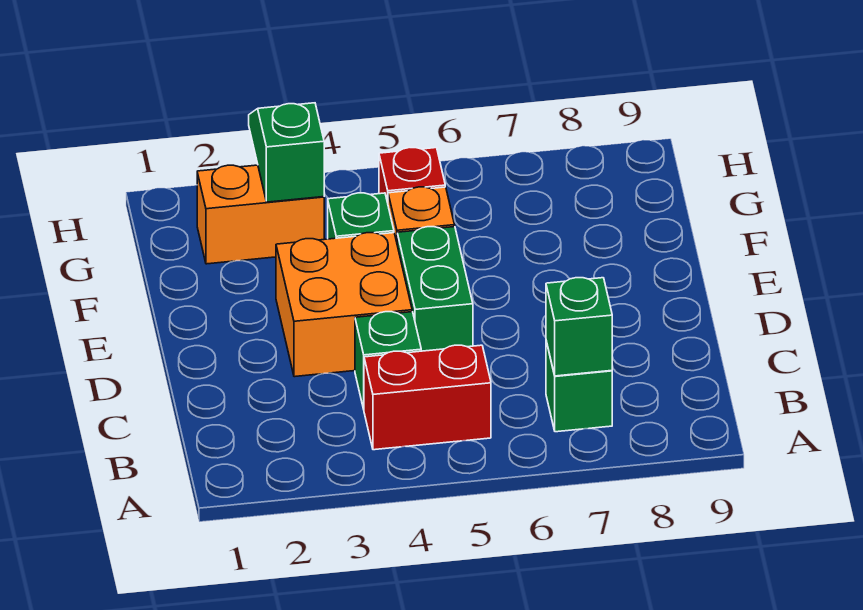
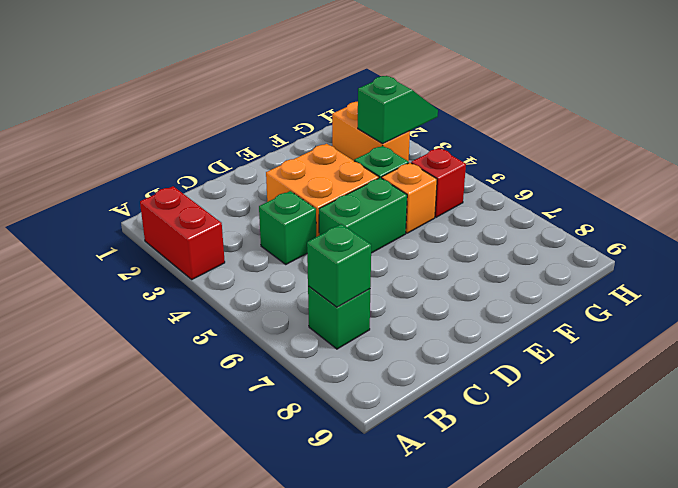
red 1x2 brick [364,345,491,450] -> red 1x2 brick moved to [140,186,225,279]

